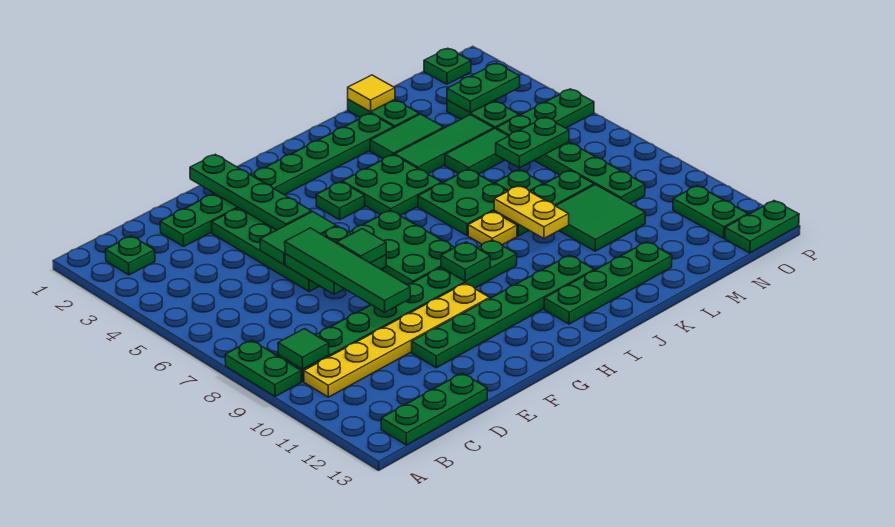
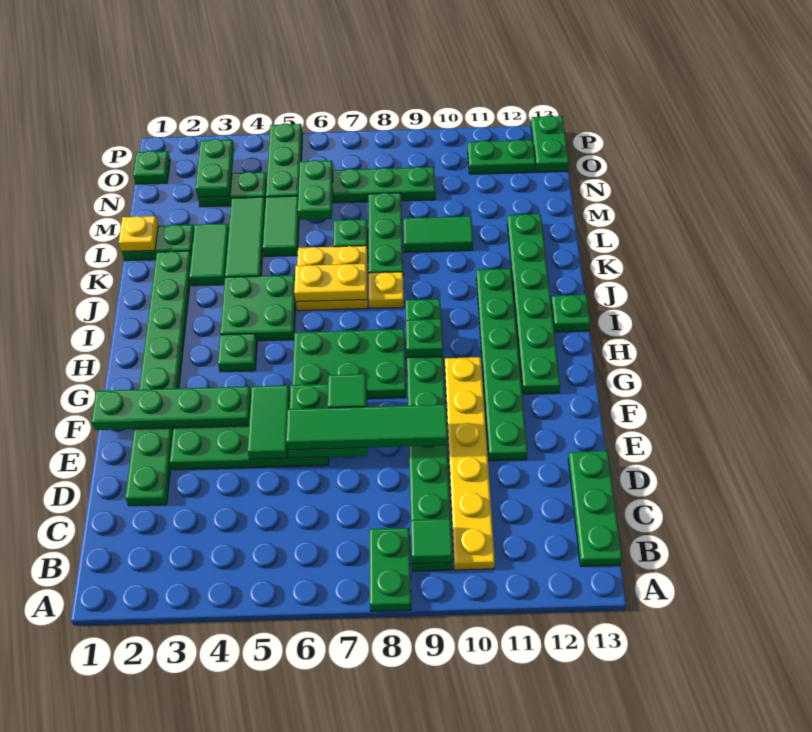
green 1x2 plate [225,340,301,397] -> green 1x2 plate turned to [370,528,411,611]
green 1x1 plate [106,236,155,275] -> green 1x1 plate moved to [551,295,590,332]
green 1x4 plate [544,242,672,324] -> green 1x6 plate [507,214,560,394]
green 2x2 plate [418,169,508,235] -> yellow 2x2 plate [296,246,368,311]
yellow 1x2 plate [494,186,569,239] -> yellow 1x2 plate moved to [294,264,367,302]
yellow 1x1 tile [348,75,395,112] -> yellow 1x1 plate [119,216,158,251]
green 2x2 tile [556,185,645,251] -> green 1x2 tile [403,216,473,252]

